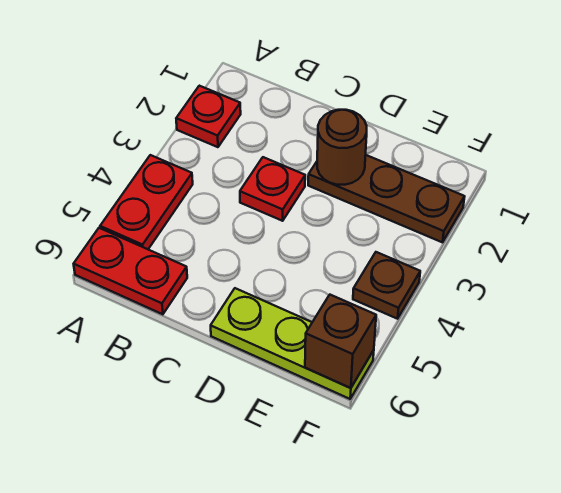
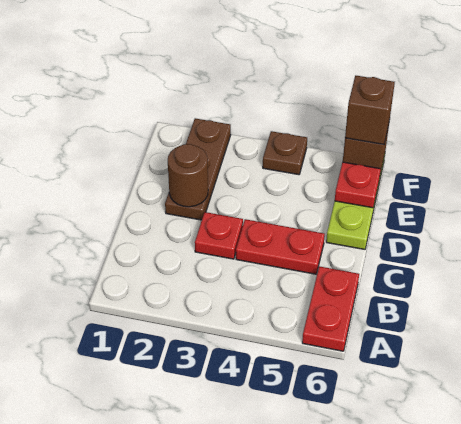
red 1x1 plate [176,86,241,147] -> red 1x1 plate moved to [335,162,381,208]
red 1x2 plate [100,155,193,249] -> red 1x2 plate moved to [236,219,325,274]
none -> brown 1x1 brick [345,75,395,144]

